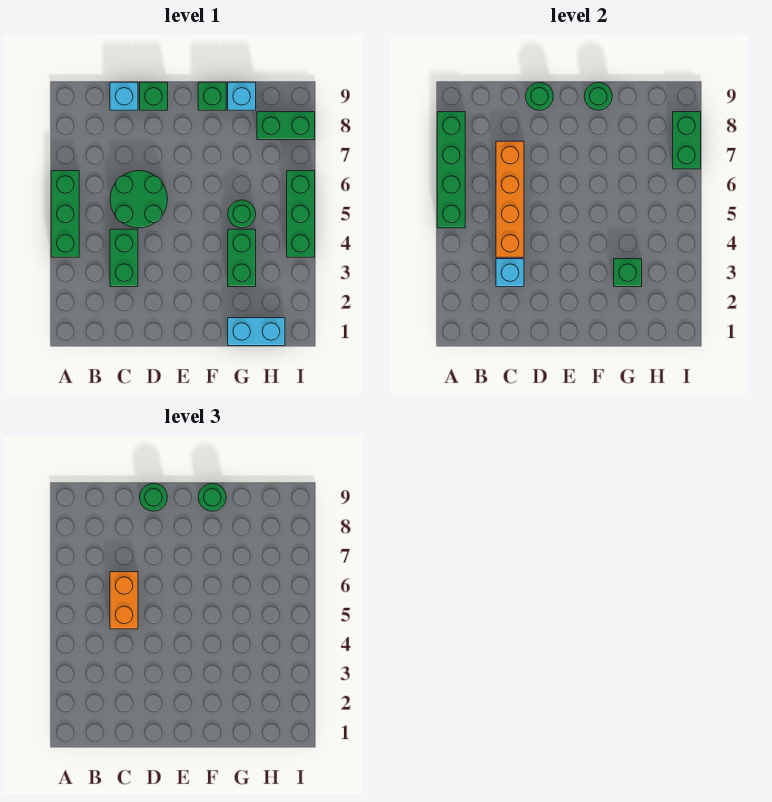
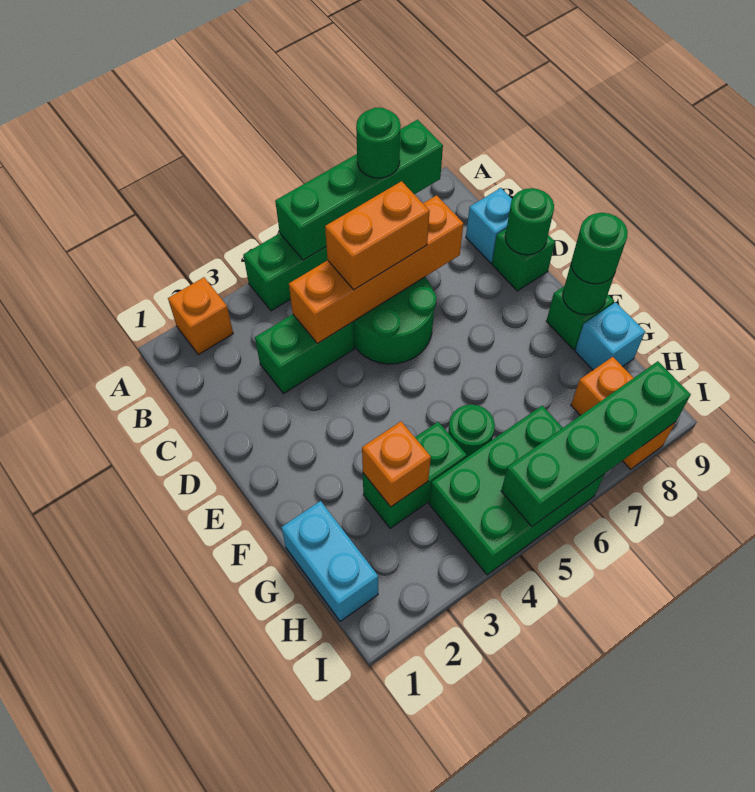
none -> orange 1x1 brick [168,277,233,355]
cyan 1x1 brick [496,259,524,287] -> none
green 1x1 round brick [140,483,167,511] -> green 1x1 round brick moved to [356,107,401,178]
green 1x1 brick [614,259,642,287] -> orange 1x1 brick [362,421,431,507]
green 1x2 brick [257,112,315,140] -> orange 1x2 brick [571,357,676,469]
green 1x3 brick [287,171,315,257] -> green 2x3 brick [429,406,604,575]
green 1x2 brick [673,112,701,169] -> green 1x4 brick [501,361,691,527]

